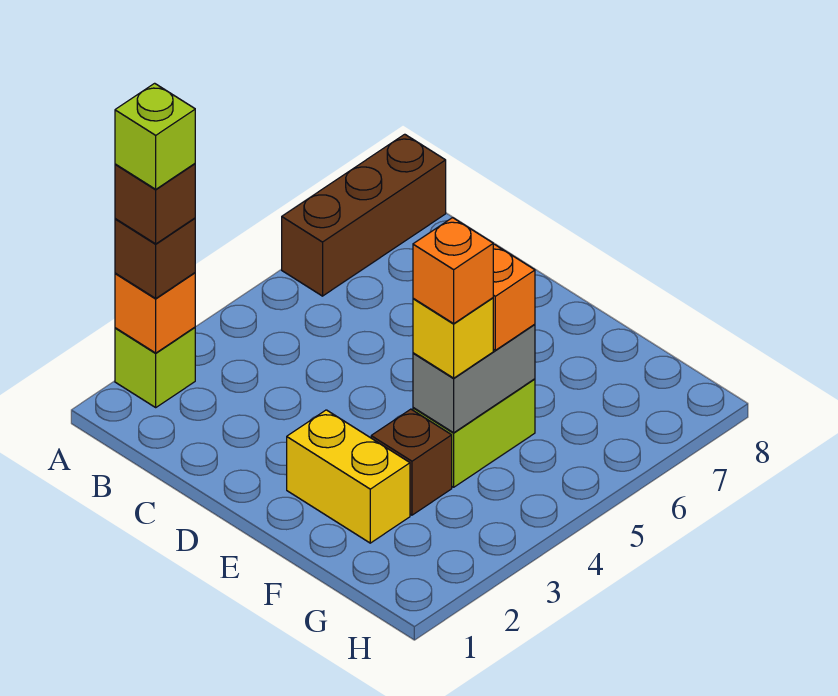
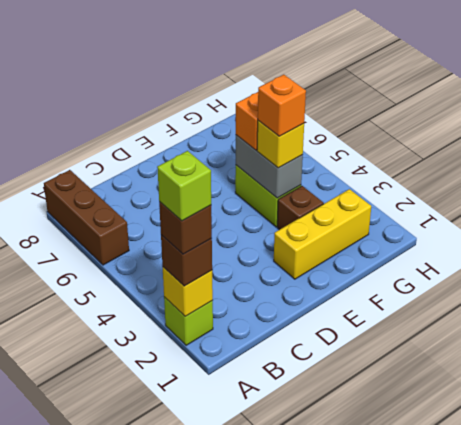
orange 1x1 brick [115,273,195,353] -> yellow 1x1 brick [163,267,213,316]
yellow 1x2 brick [287,410,410,543] -> yellow 1x3 brick [274,189,371,279]

